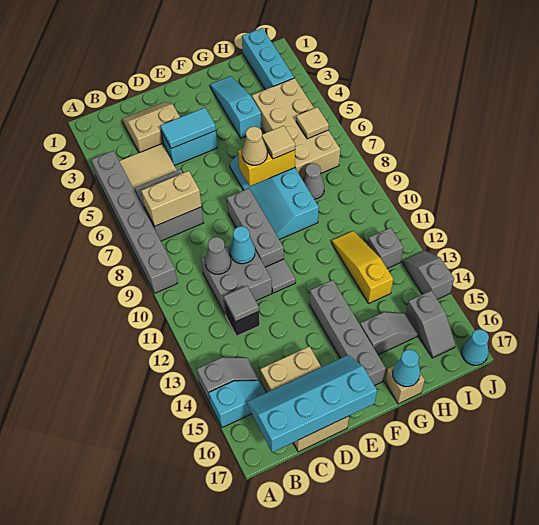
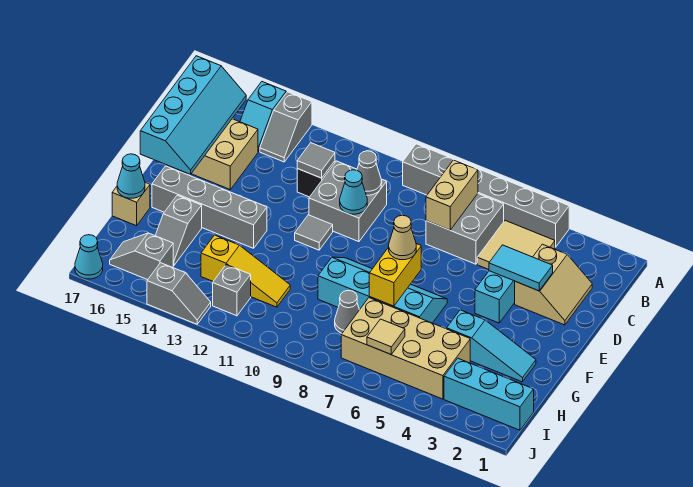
cyan 1x2 tile [160,108,216,149] -> cyan 1x2 tile turned to [489,245,553,291]
grey 1x3 brick [227,188,284,267] -> none
tan 1x1 tile [262,126,295,159] -> none

